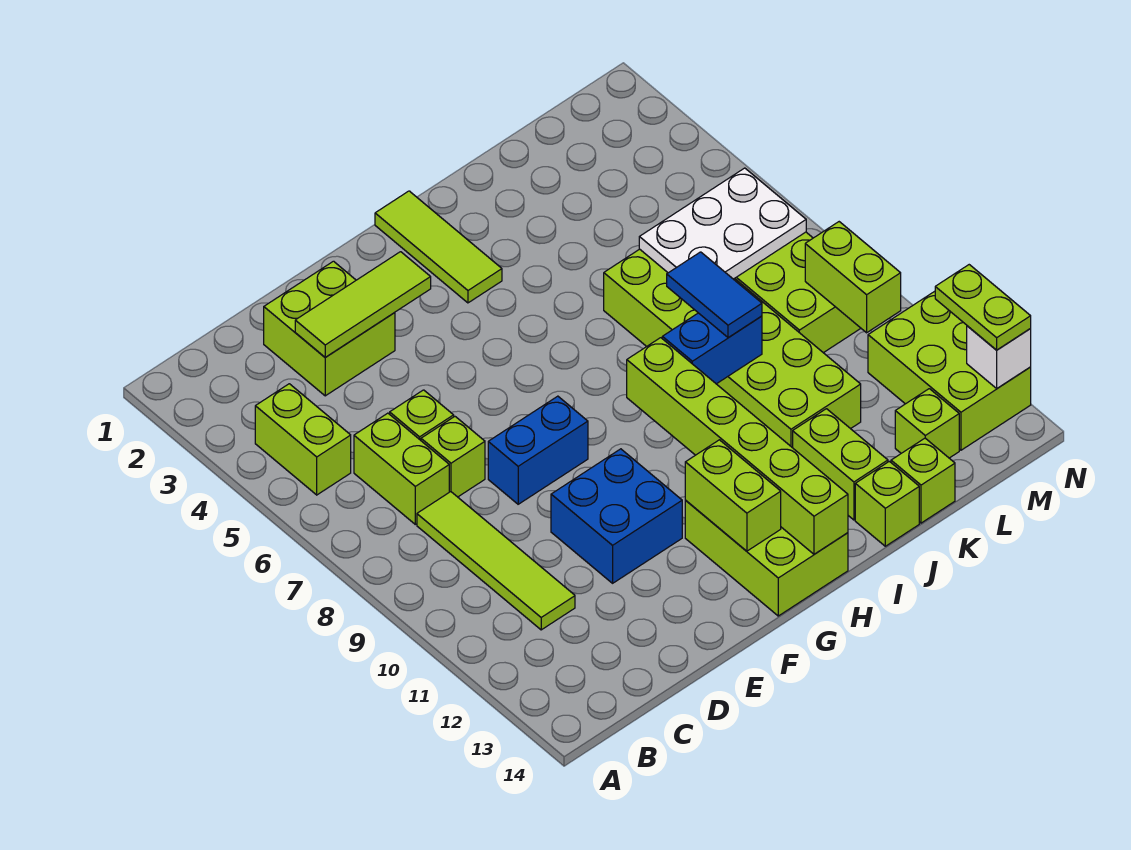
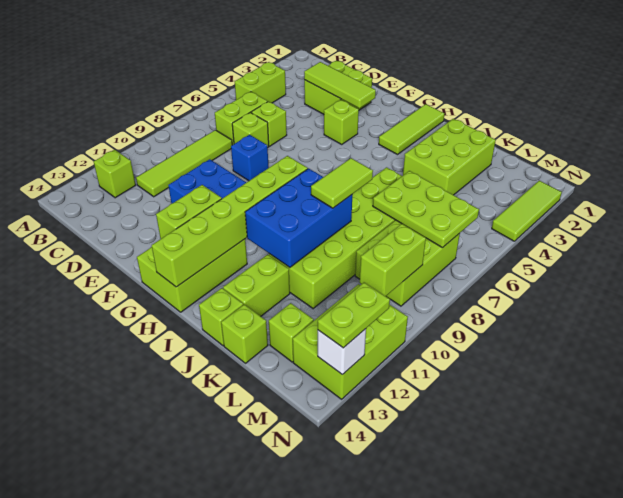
none -> lime 1x1 brick [94,150,136,198]
blue 1x2 brick [488,396,588,504] -> blue 1x1 brick [231,135,269,181]
none -> lime 1x1 brick [324,100,359,144]
blue 1x2 brick [662,313,762,384] -> blue 2x3 brick [245,168,352,267]
none -> lime 2x3 brick [403,119,496,195]
blue 1x2 tile [667,252,762,338] -> lime 1x2 tile [311,158,373,208]
white 2x3 plate [639,168,806,279] -> lime 2x3 plate [373,171,479,248]
none -> lime 1x3 tile [492,181,562,241]

